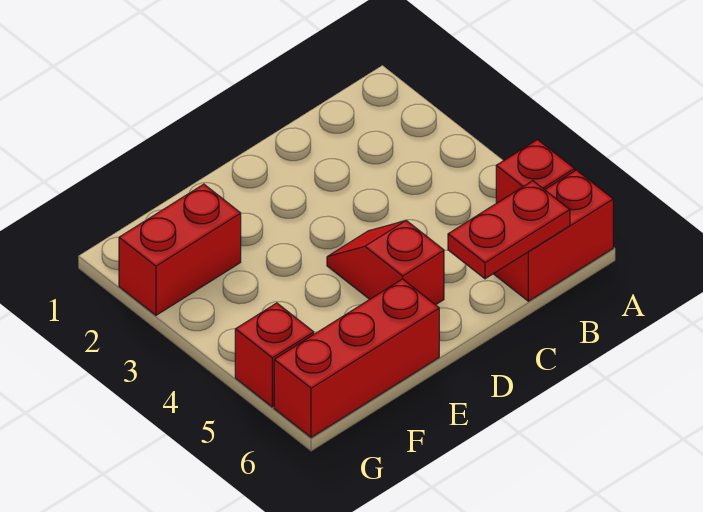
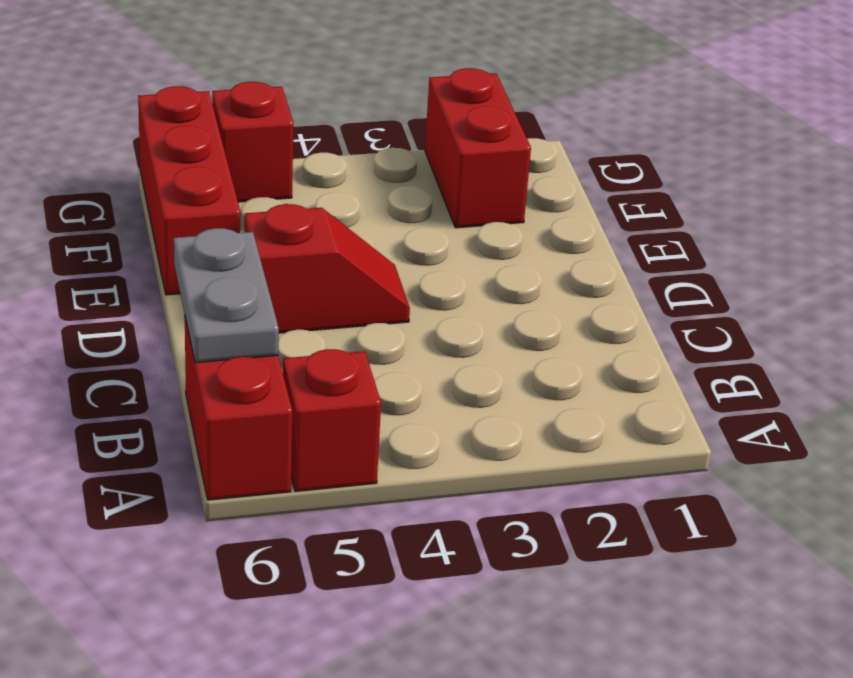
red 1x2 plate [448,181,570,279] -> grey 1x2 plate [174,228,279,362]

